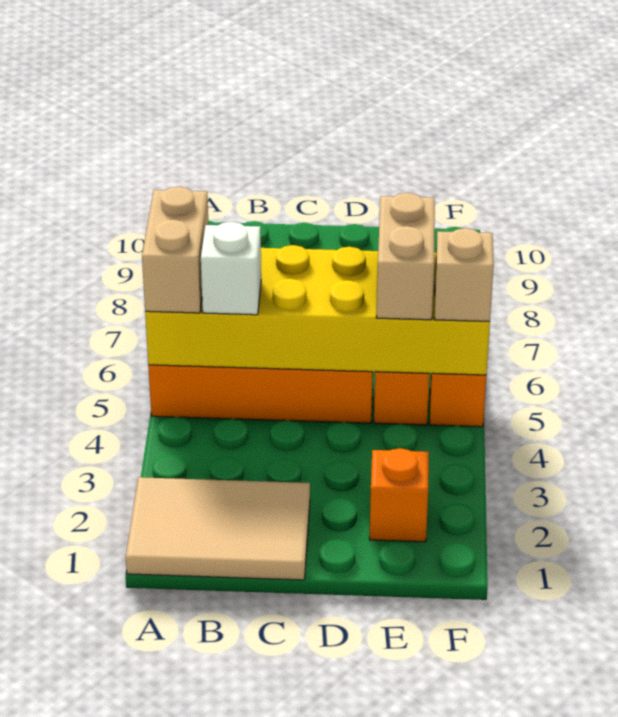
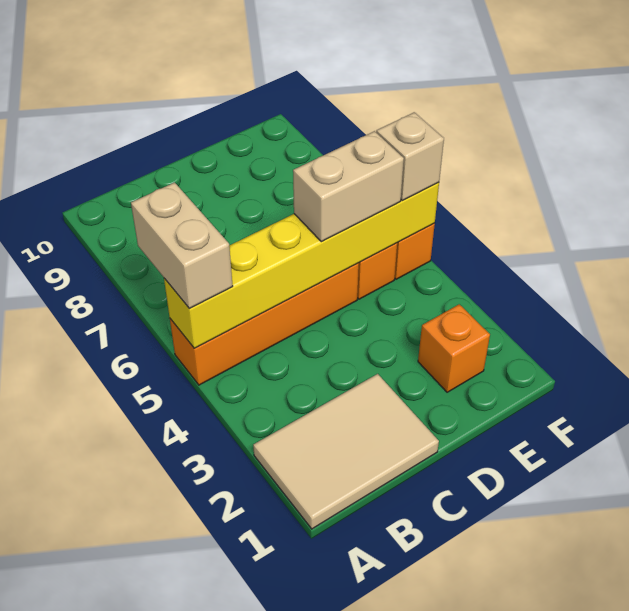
yellow 2x6 brick [145,245,490,375] -> yellow 1x6 brick [164,183,439,348]
white 1x1 brick [201,222,261,315] -> none
tan 1x2 brick [376,193,435,320] -> tan 1x2 brick turned to [293,131,404,242]

